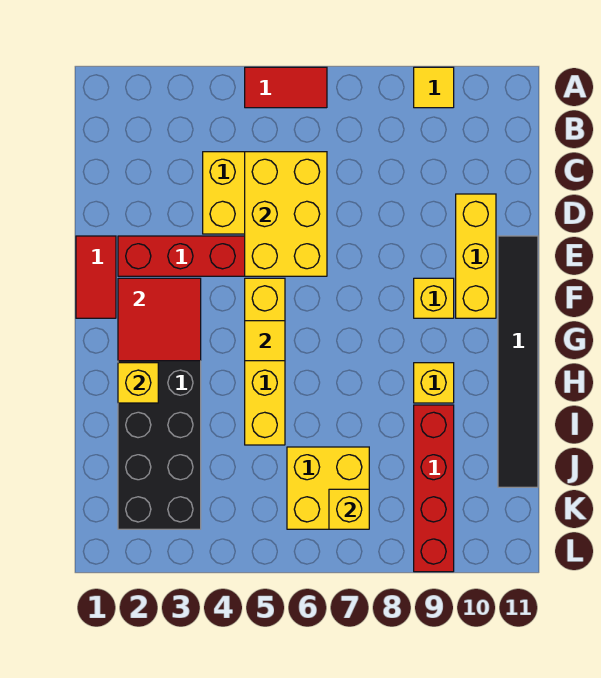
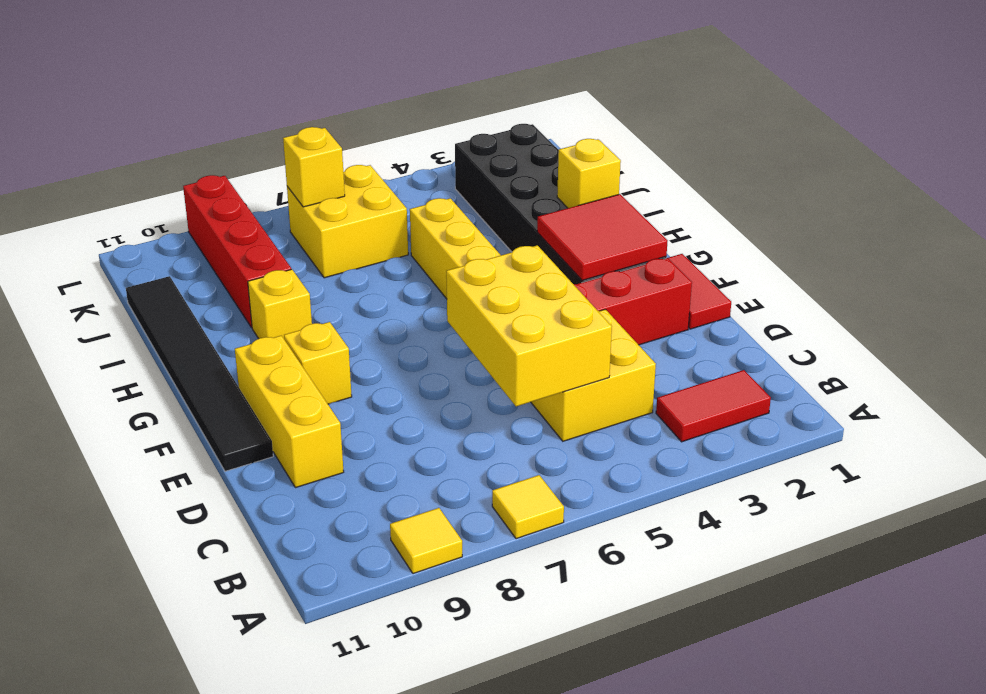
red 1x2 tile [245,67,327,108] -> red 1x2 tile moved to [656,370,771,442]
yellow 1x1 tile [245,321,285,361] -> yellow 1x1 tile moved to [492,475,564,539]

